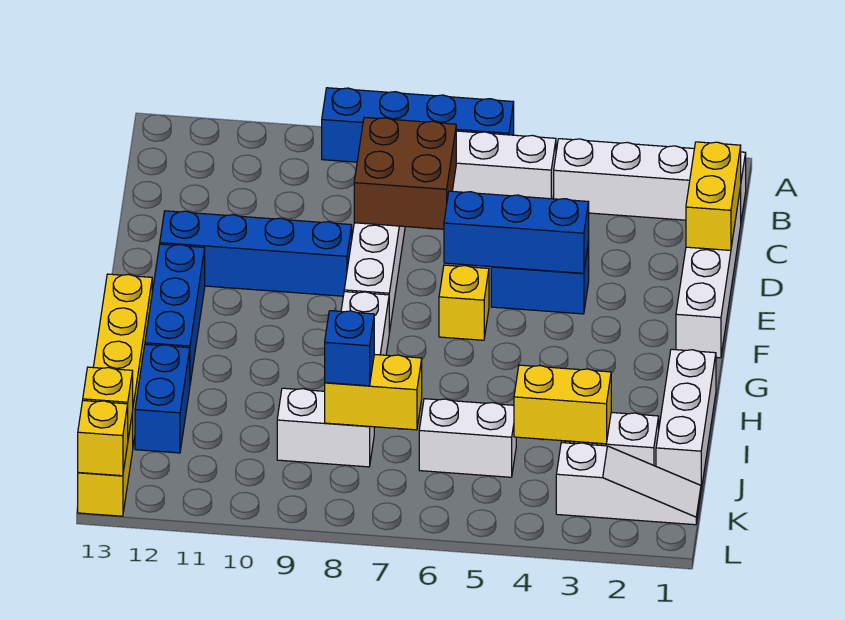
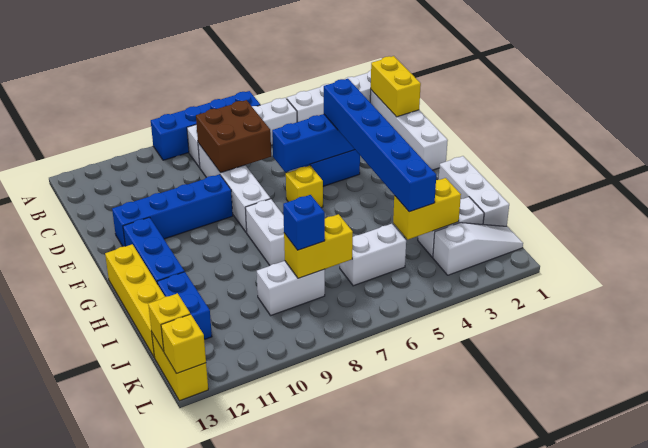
none -> blue 1x6 brick [324,79,436,212]

